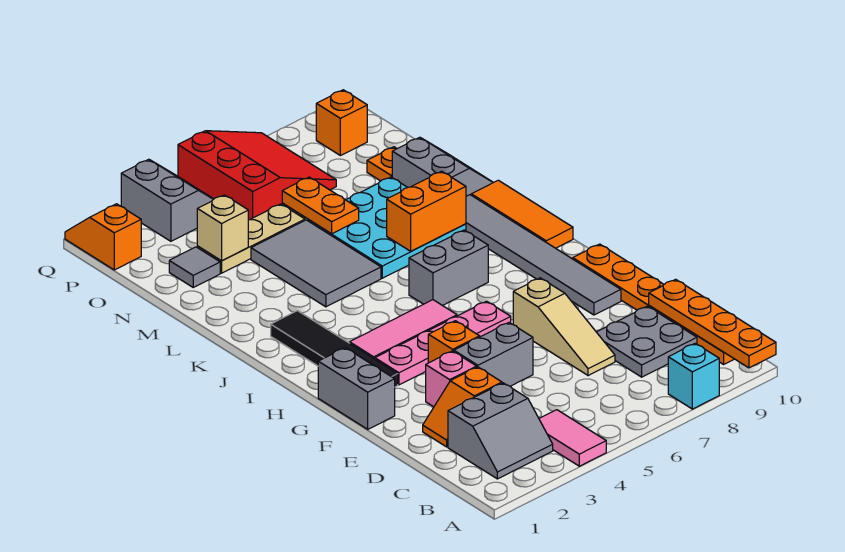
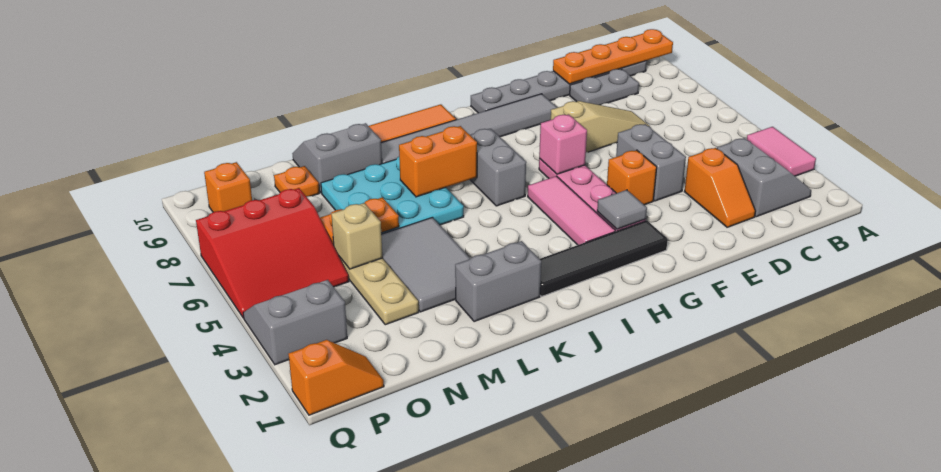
pink 1x2 tile [539,410,606,466] -> pink 1x2 tile turned to [747,127,816,176]
cyan 1x1 brick [668,343,719,409] -> none
orange 1x6 plate [573,244,734,364] -> grey 1x6 plate [471,61,647,113]
grey 2x2 plate [597,306,697,377] -> grey 1x2 plate [570,69,639,105]
pink 1x1 brick [426,351,477,407] -> pink 1x1 brick moved to [539,114,587,174]
grey 1x2 brick [318,348,395,429] -> grey 1x2 brick moved to [455,241,541,322]
grey 2x3 tile [251,220,381,307] -> grey 2x3 tile turned to [381,217,470,312]
orange 1x2 brick [387,171,466,251] -> orange 1x2 brick turned to [399,126,477,197]
grey 1x1 tile [169,247,220,287] -> grey 1x1 tile moved to [597,190,647,229]
tan 1x1 brick [197,195,248,261] -> tan 1x1 brick moved to [331,203,383,269]
red 3x3 slope [178,131,336,220] -> red 3x3 slope turned to [196,188,349,318]
orange 1x2 slope [65,204,141,270] -> orange 1x2 slope turned to [288,340,384,415]

